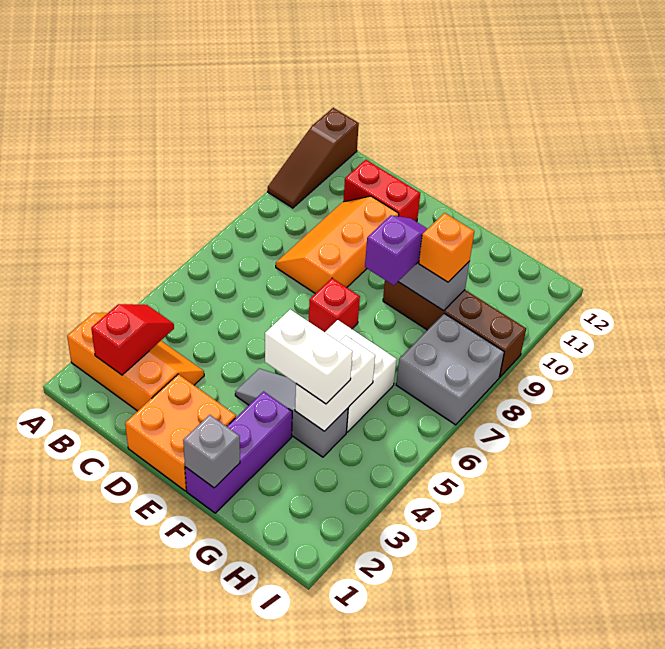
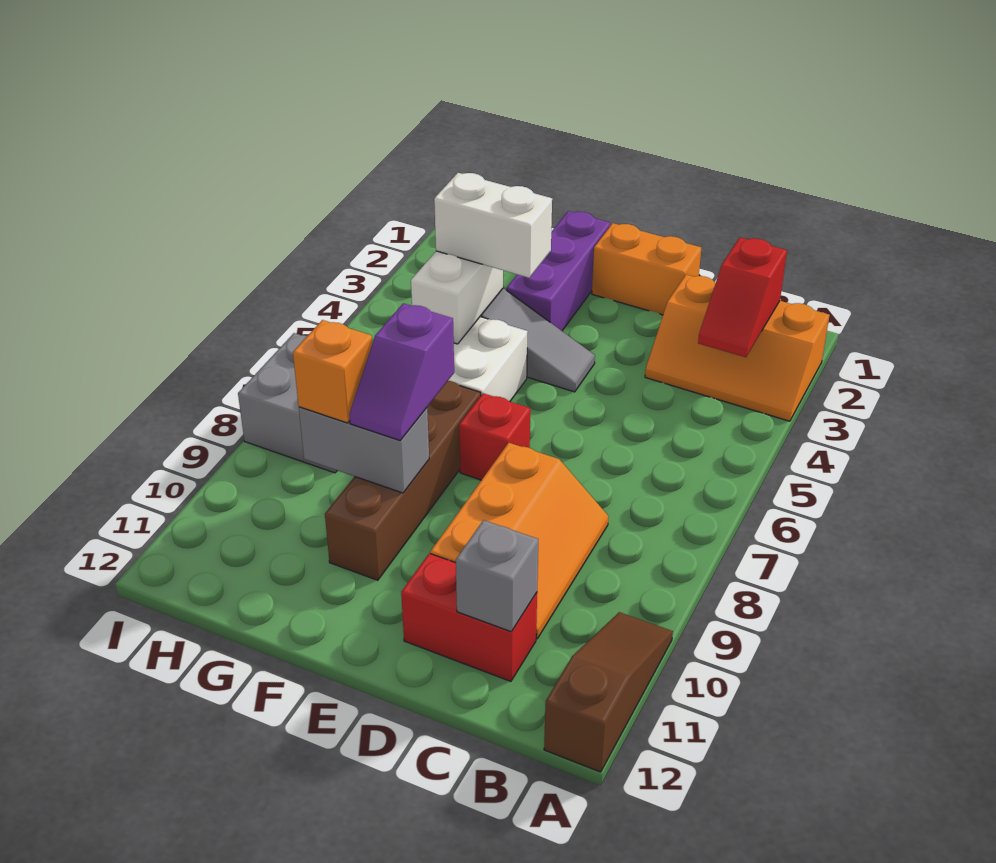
orange 2x2 brick [125,374,236,491] -> orange 1x2 brick [592,223,701,315]
grey 1x1 brick [183,415,240,488] -> grey 1x1 brick moved to [456,520,538,632]
brown 1x4 brick [383,280,526,377] -> brown 1x4 brick turned to [325,381,481,580]

